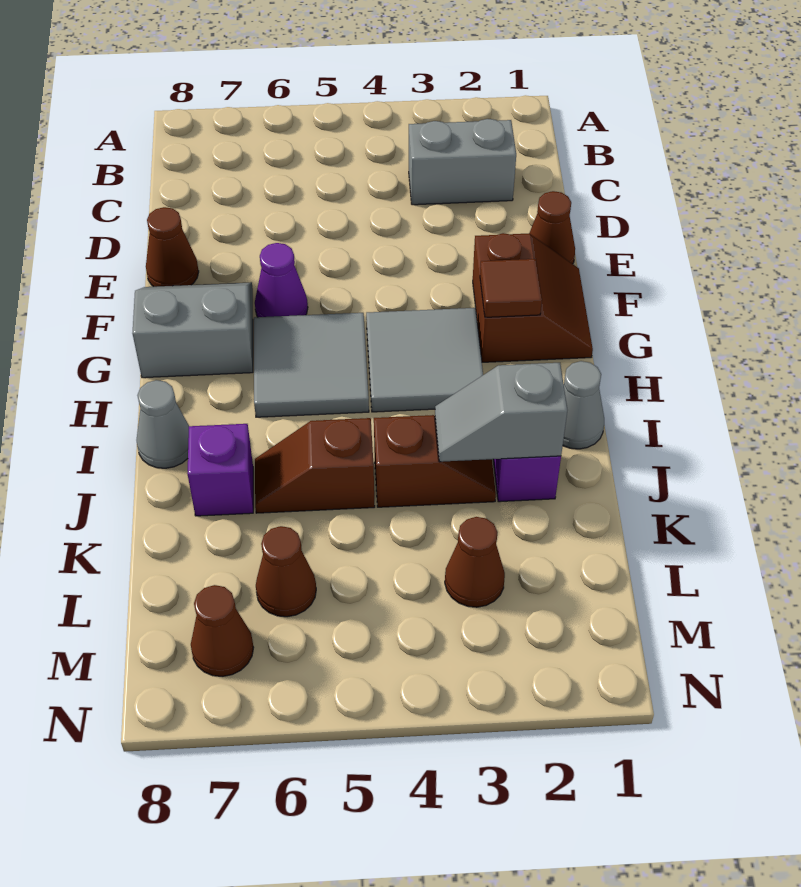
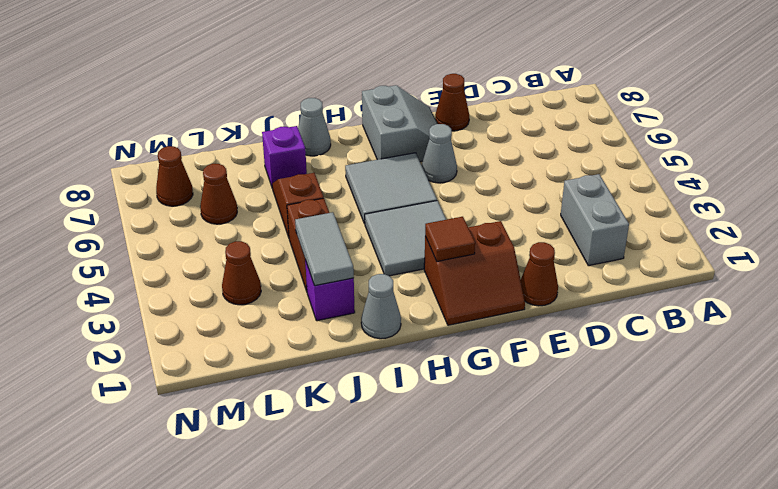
purple 1x1 cone [255,243,308,317] -> grey 1x1 cone [422,124,457,183]
grey 1x2 slope [435,363,567,462] -> grey 1x2 tile [295,212,354,286]

